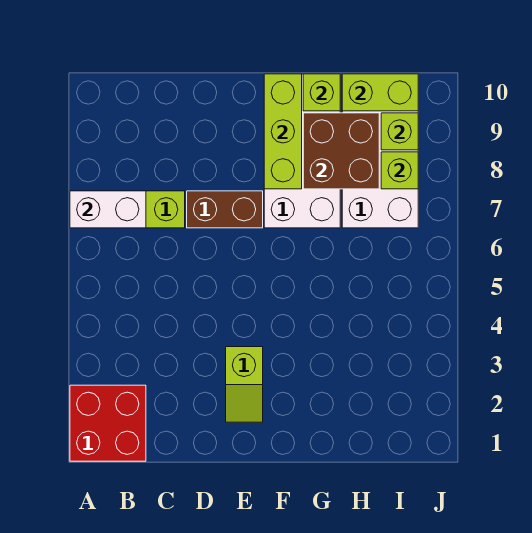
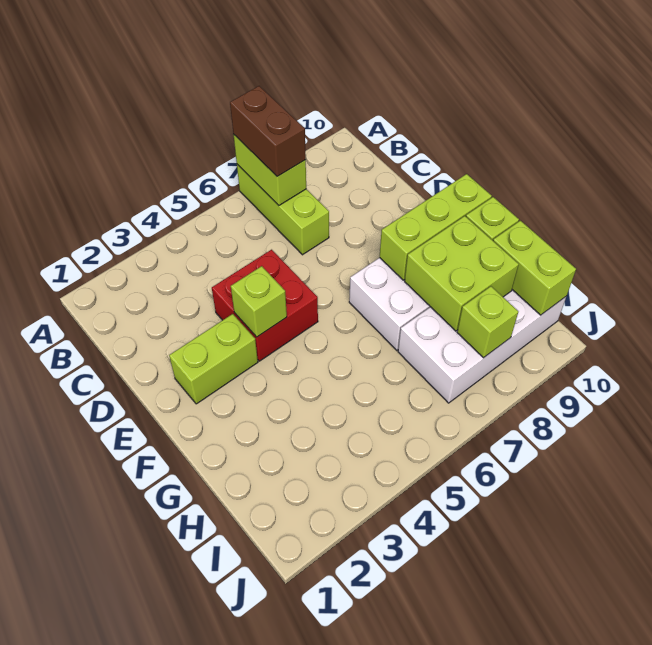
red 2x2 brick [70,385,146,461] -> red 2x2 brick moved to [212,250,318,361]
white 1x2 brick [70,191,146,228] -> lime 1x2 brick [233,134,306,205]
brown 1x2 brick [187,191,263,228] -> brown 1x2 brick moved to [230,86,306,176]
lime 1x2 slope [226,347,263,422] -> lime 1x2 brick [169,314,258,404]
brown 2x2 brick [303,113,379,189] -> lime 2x2 brick [405,216,519,331]
lime 1x1 brick [381,113,418,150] -> lime 1x1 brick moved to [231,266,287,337]

